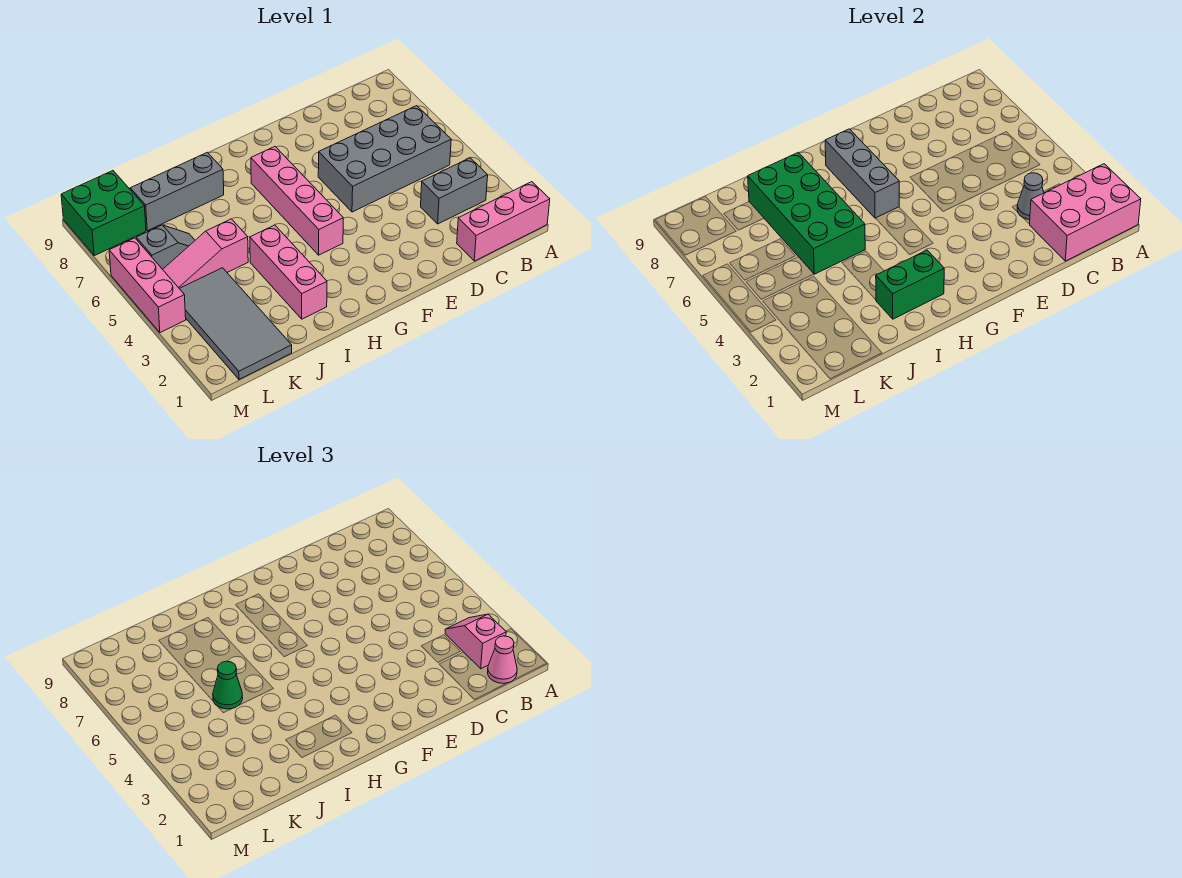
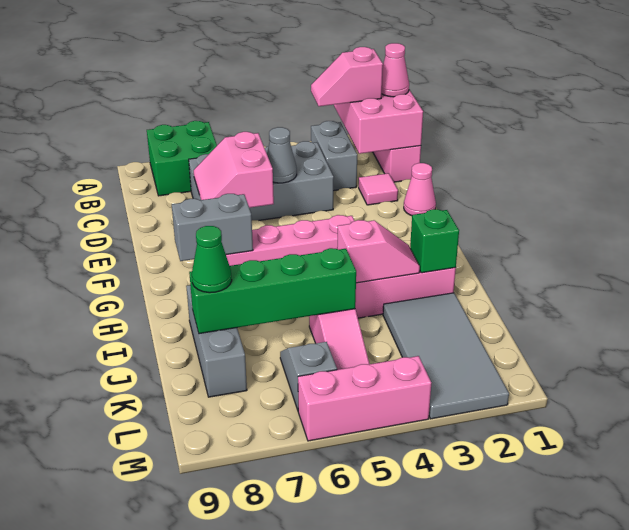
grey 2x4 brick [318,106,451,212] -> grey 2x4 brick turned to [189,141,334,220]
grey 1x1 cone [1017,173,1044,220] -> grey 1x1 cone moved to [267,127,297,183]
none -> pink 1x1 tile [359,173,398,205]
none -> pink 2x2 slope [194,132,274,208]
none -> pink 1x1 cone [404,163,436,216]
grey 1x3 brick [825,129,899,218] -> grey 1x2 brick [172,194,253,261]
green 1x2 brick [876,250,944,319] -> green 1x1 brick [410,209,459,273]
none -> pink 1x2 slope [337,220,420,283]
green 2x4 brick [748,152,865,274] -> green 1x4 brick [189,248,356,334]
green 1x1 cone [213,661,243,709] -> green 1x1 cone moved to [192,226,232,293]
grey 2x4 tile [179,268,292,379] -> grey 2x4 tile turned to [383,293,509,419]
green 2x2 brick [61,171,146,256] -> green 2x2 brick moved to [147,121,217,196]

